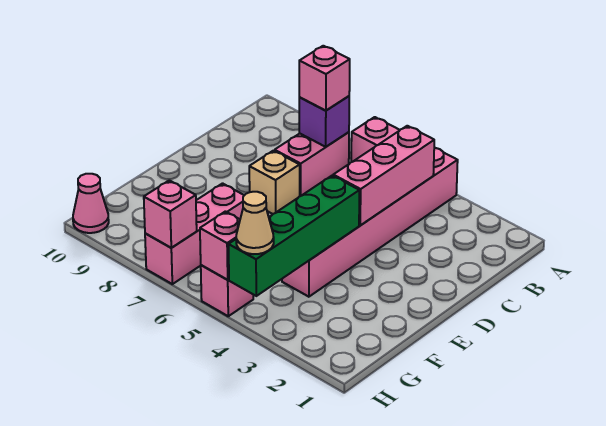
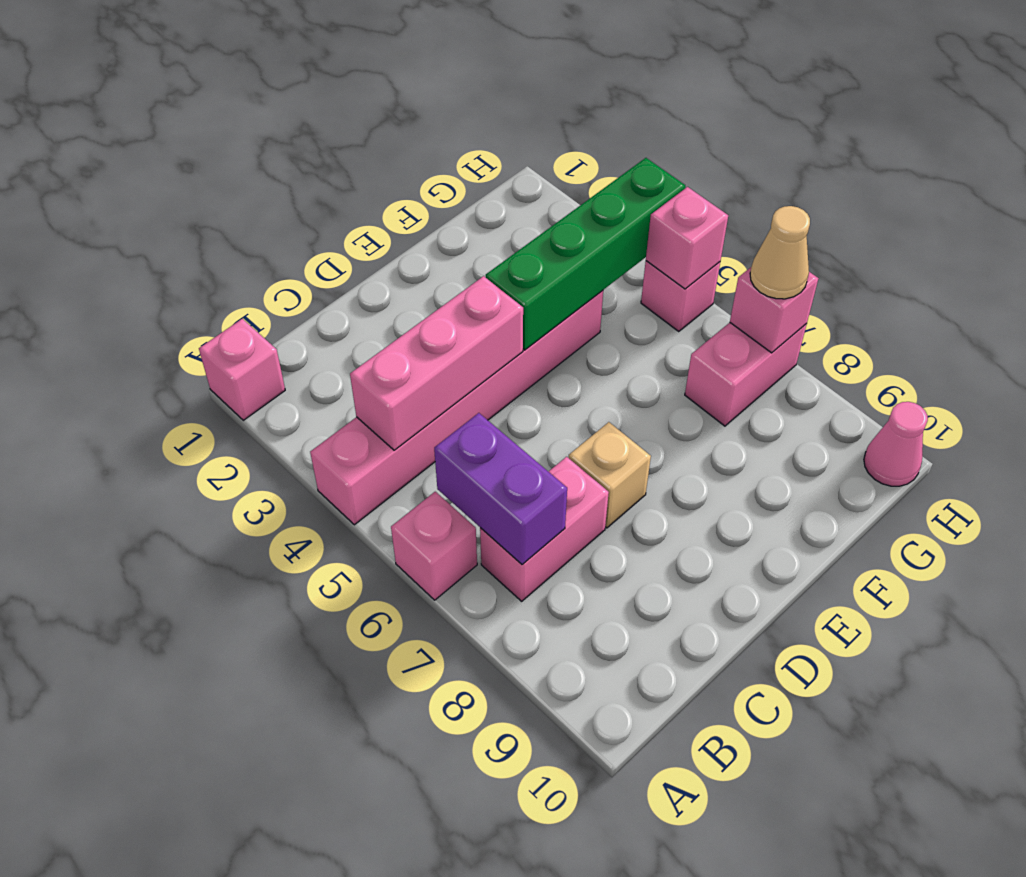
purple 1x1 brick [299,96,349,147] -> purple 1x2 brick [434,413,567,564]
pink 1x1 brick [299,46,350,111] -> pink 1x1 brick moved to [199,319,285,420]
pink 1x3 brick [145,183,244,284] -> pink 1x2 brick [685,323,807,426]
tan 1x1 cone [236,192,274,254] -> tan 1x1 cone moved to [750,206,810,299]

